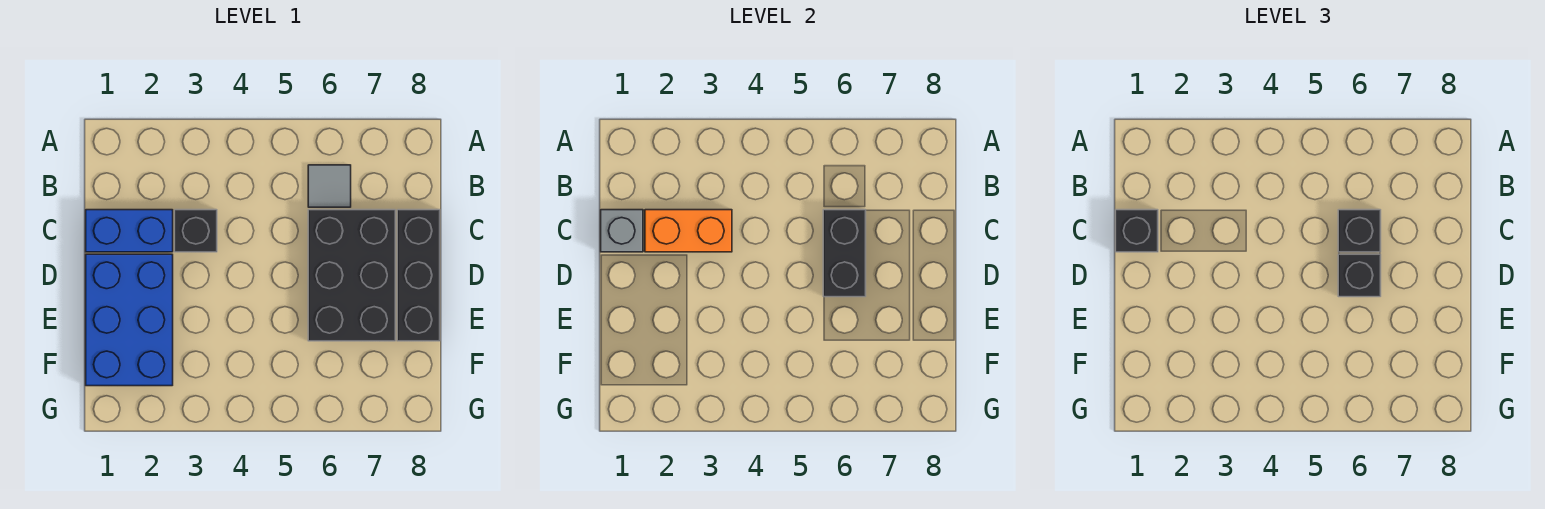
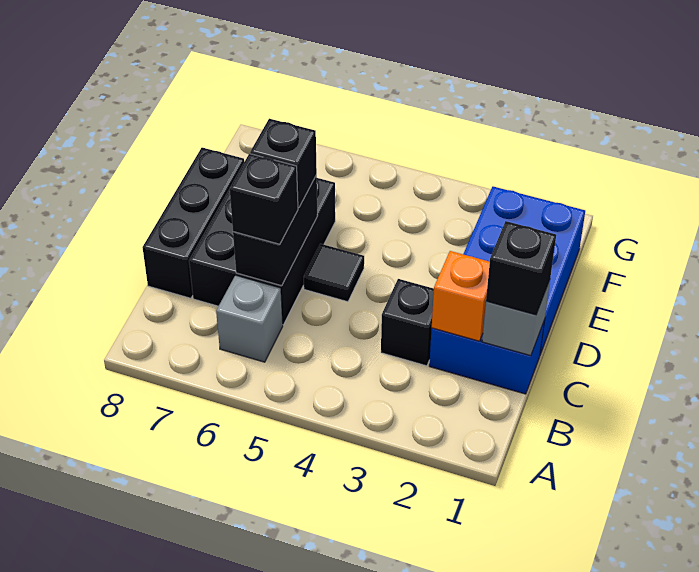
grey 1x1 tile [308,165,351,207] -> grey 1x1 brick [216,275,283,362]
orange 1x2 brick [645,210,732,252] -> orange 1x1 brick [432,251,490,341]
none -> black 1x1 tile [304,244,364,302]

